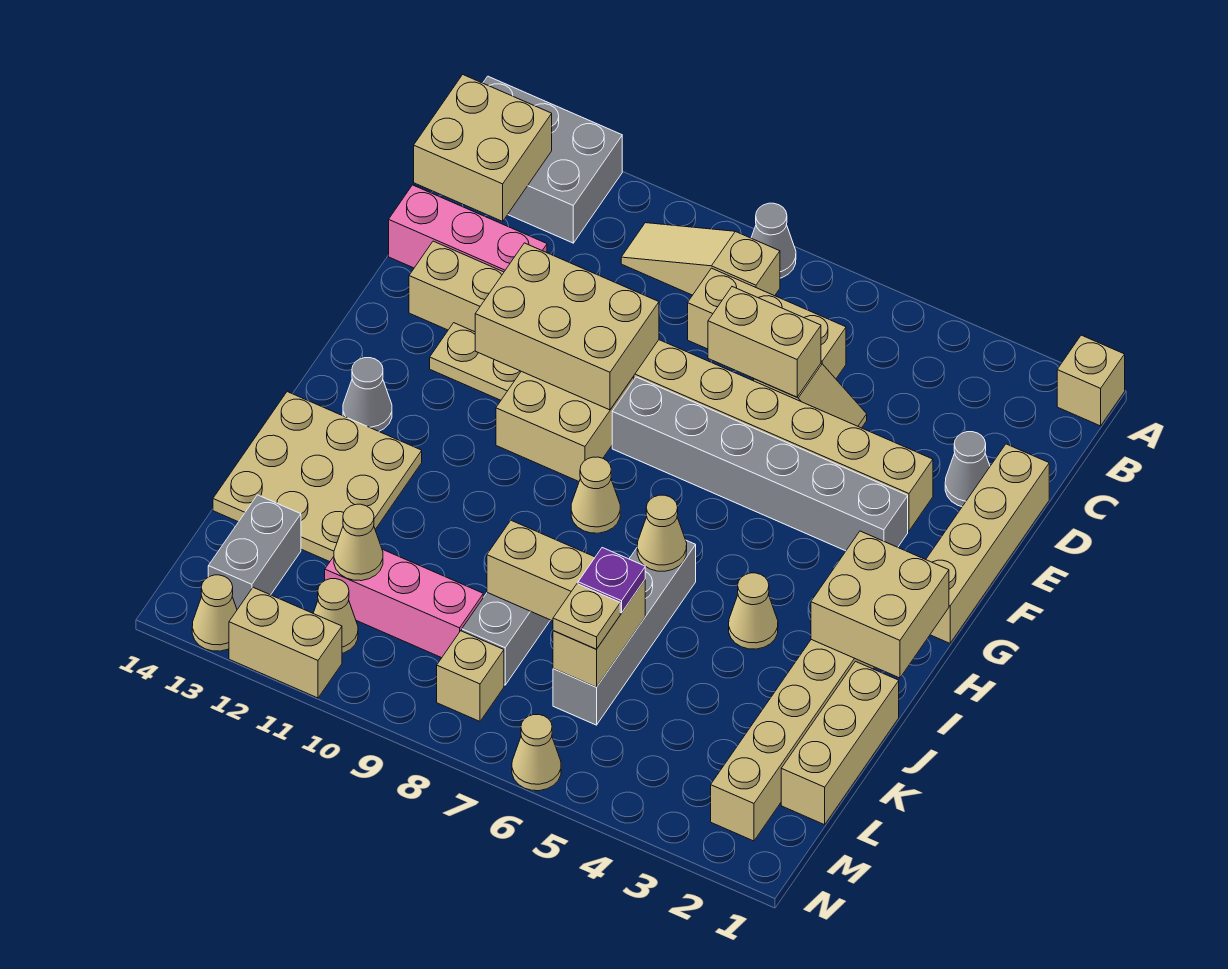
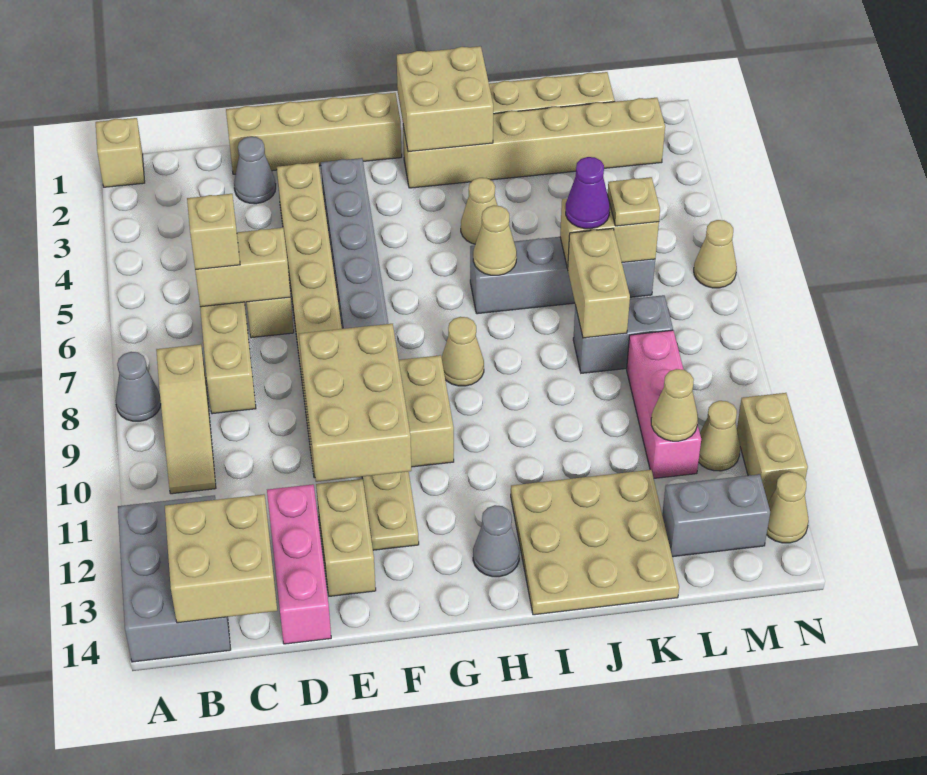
tan 1x2 brick [708,287,821,397] -> tan 1x2 brick turned to [195,228,291,307]
purple 1x1 plate [578,548,645,613] -> purple 1x1 cone [566,157,610,229]
tan 1x1 brick [437,631,504,721] -> tan 1x1 brick moved to [187,194,240,270]

